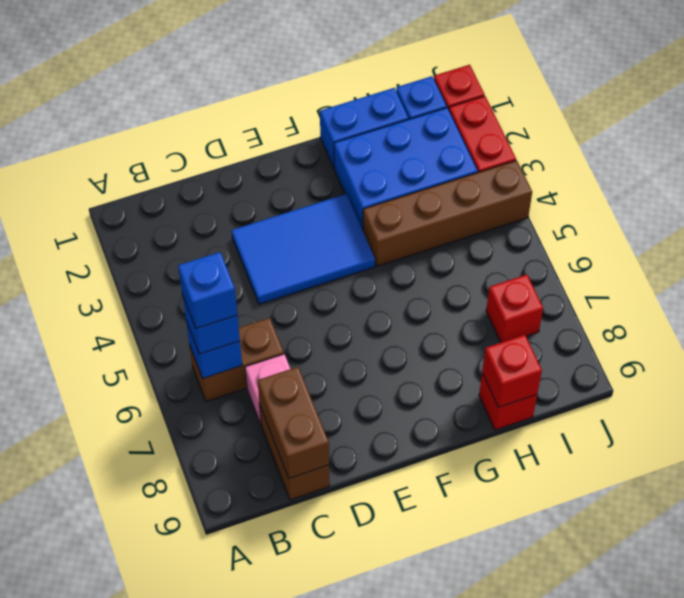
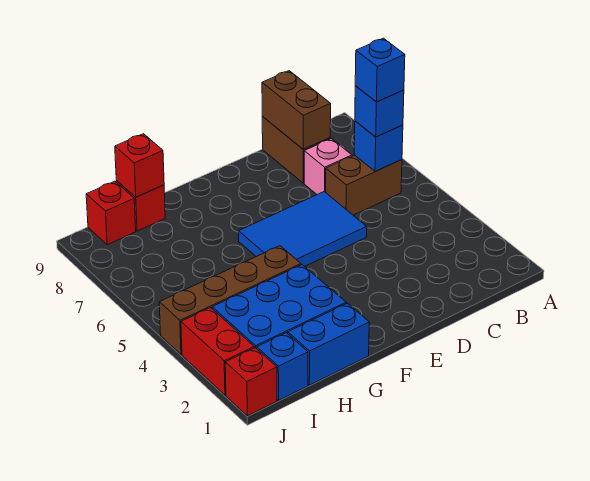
blue 2x3 tile [232,194,375,304] -> blue 2x3 tile moved to [239,192,367,266]
red 1x1 brick [486,275,543,342] -> red 1x1 brick moved to [86,181,136,245]

